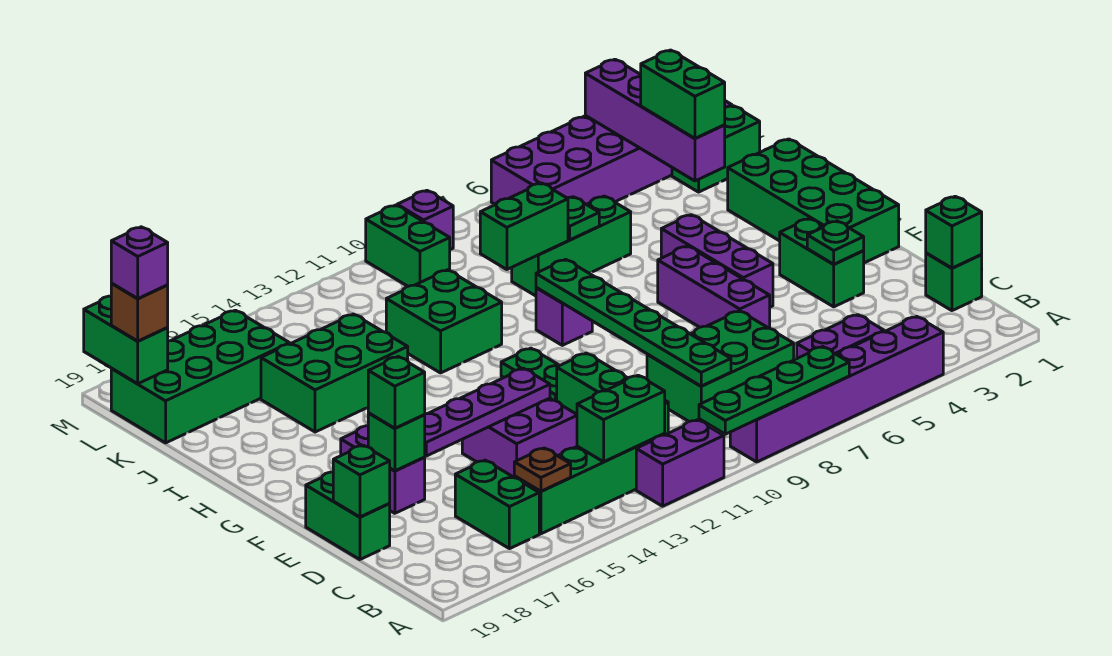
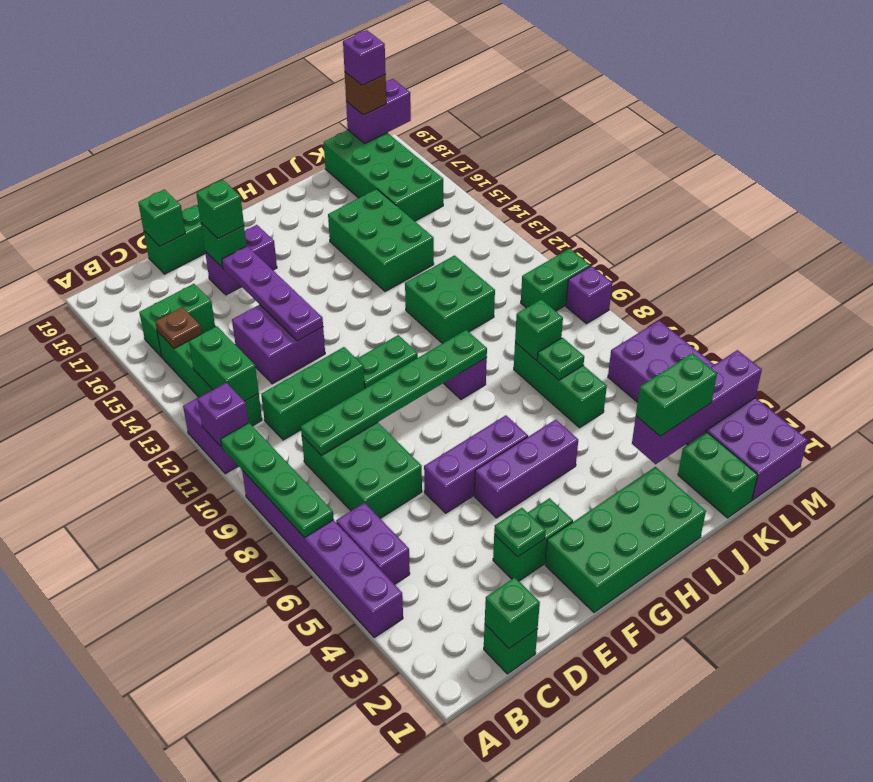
none -> purple 1x1 brick [198,383,248,447]
green 1x2 brick [480,183,568,269] -> green 1x1 brick [515,299,563,360]
green 1x2 brick [84,296,168,384] -> purple 1x2 brick [346,79,411,143]

